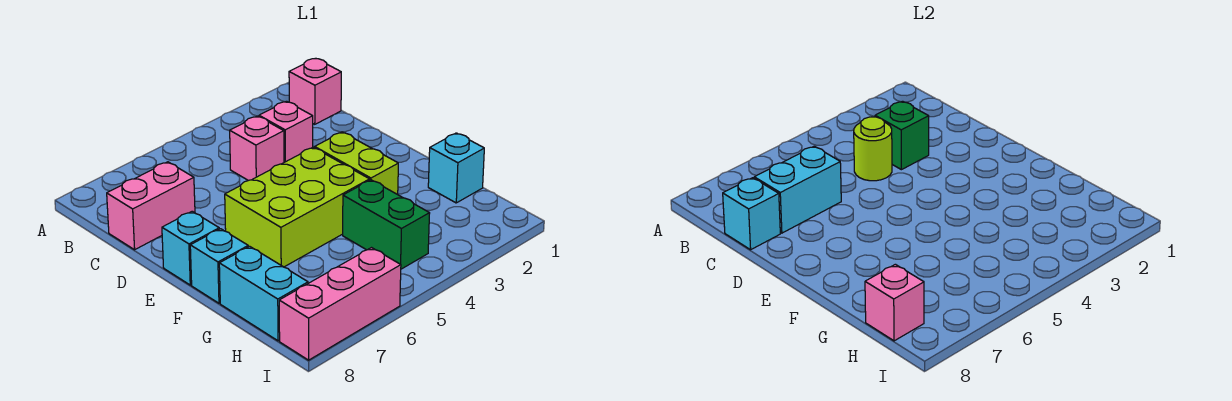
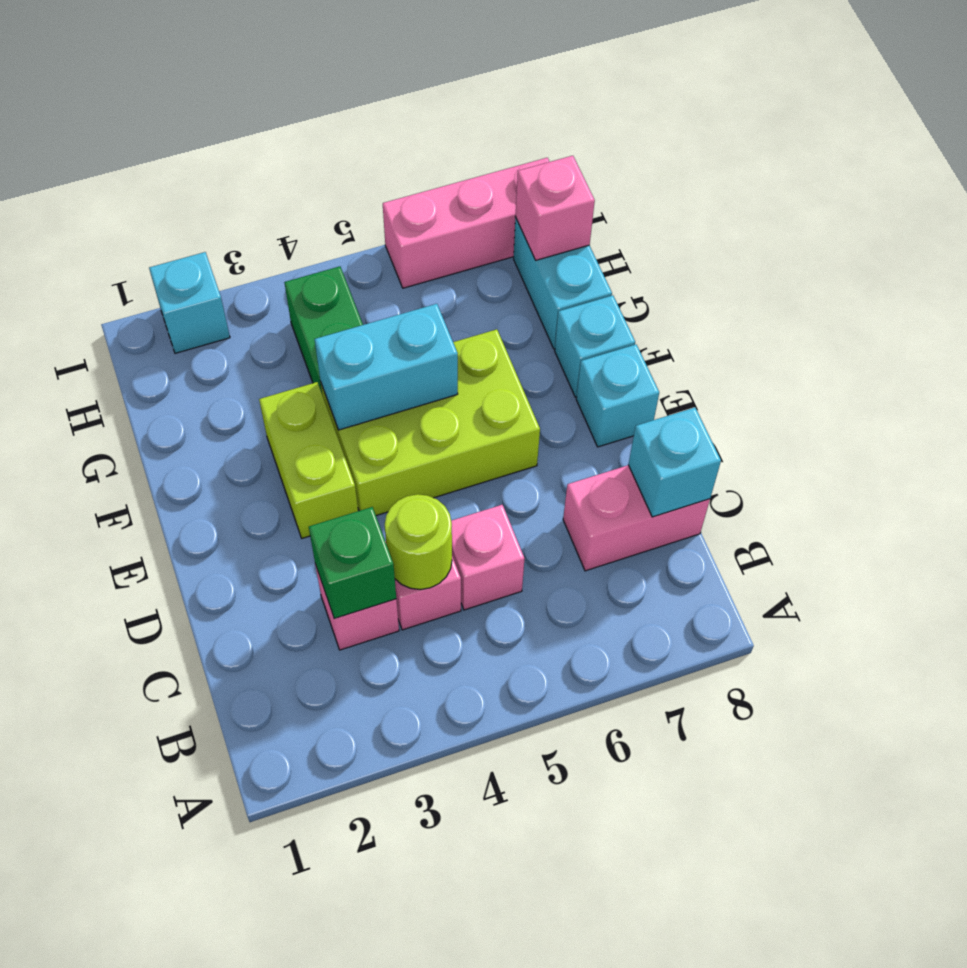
pink 1x1 brick [289,58,341,124] -> pink 1x1 brick moved to [451,505,524,610]
cyan 1x2 brick [754,146,841,233] -> cyan 1x2 brick moved to [315,304,458,430]
cyan 1x1 brick [428,133,484,203] -> cyan 1x1 brick moved to [149,252,230,353]

